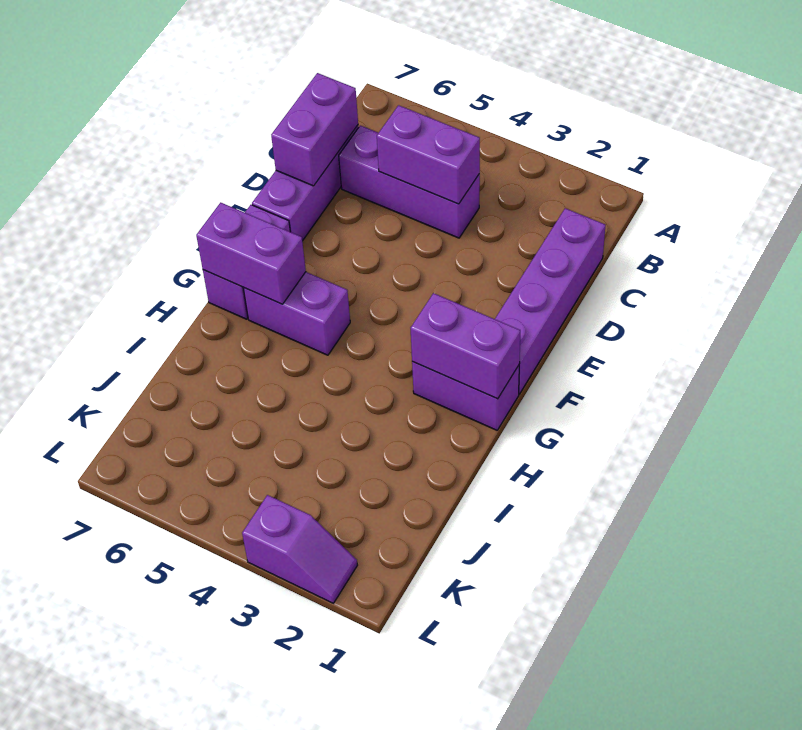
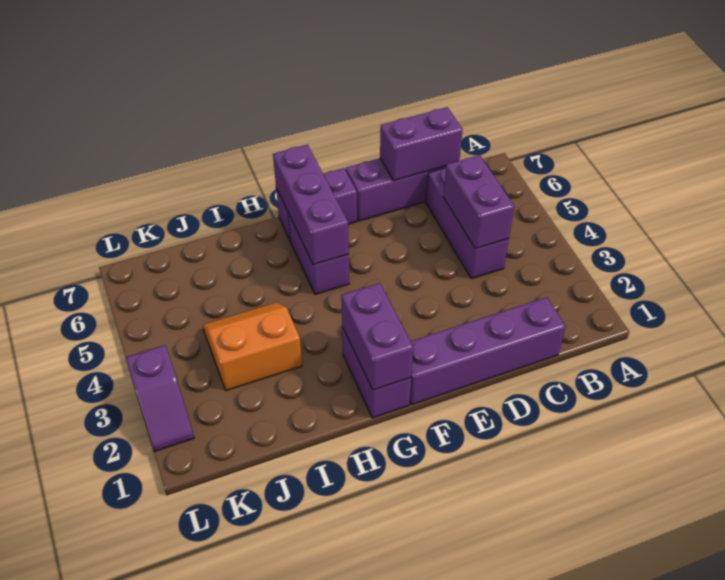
purple 1x2 brick [196,202,306,304] -> purple 1x3 brick [273,145,349,265]
none -> orange 2x2 slope [203,303,302,391]

